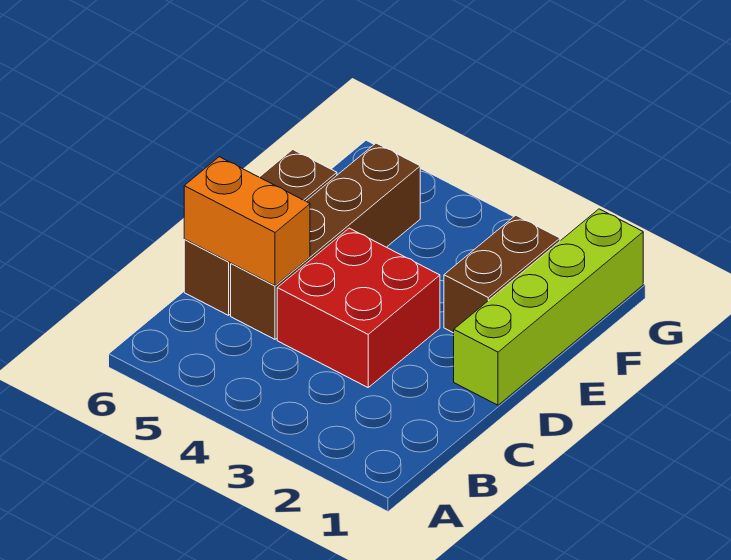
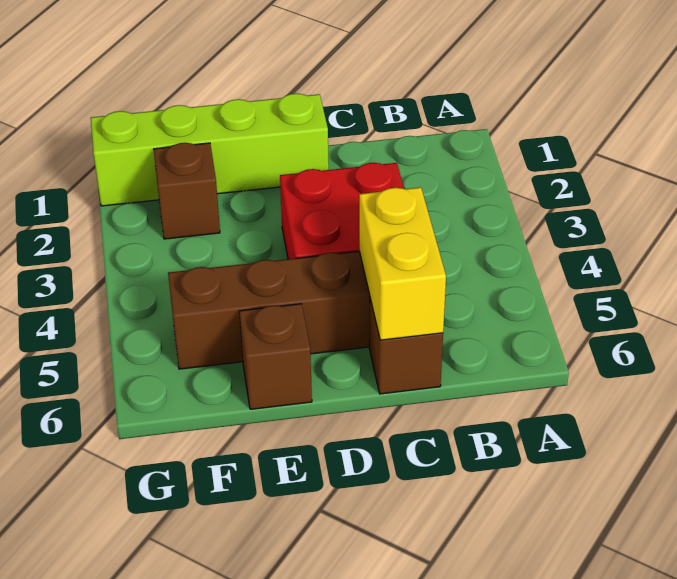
orange 1x2 brick [184,157,310,286] -> yellow 1x2 brick [359,187,446,340]
brown 1x2 brick [444,215,560,333] -> brown 1x1 brick [154,143,220,239]

